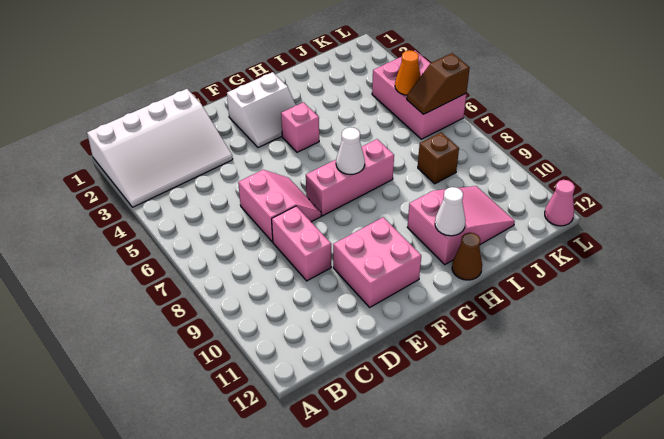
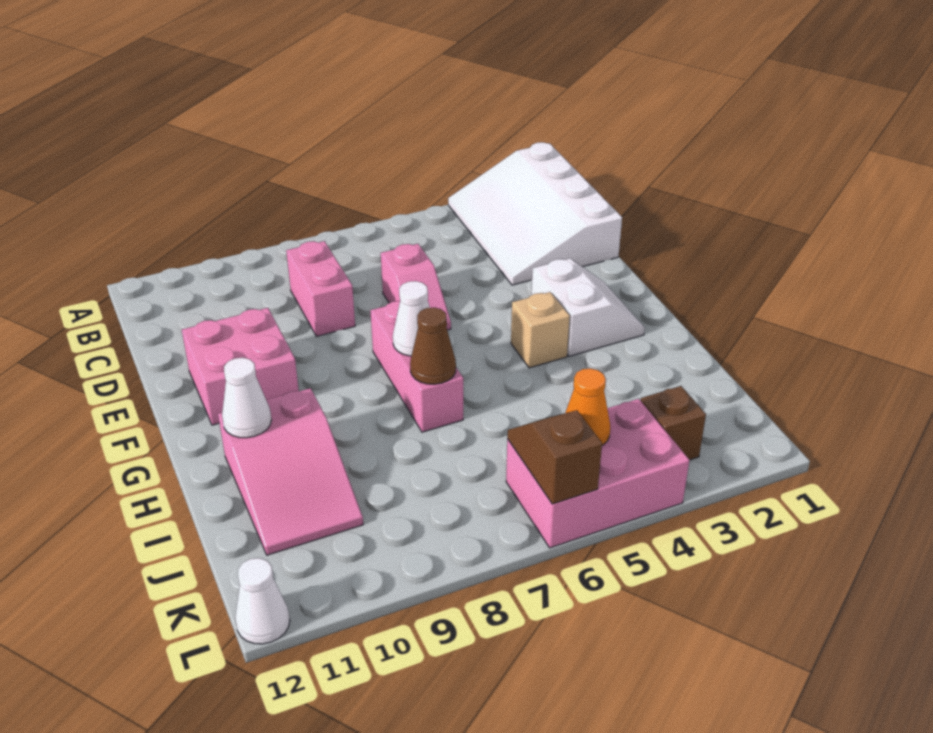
pink 2x2 slope [238,170,321,242] -> pink 1x2 slope [381,244,451,330]
pink 1x2 brick [272,206,331,281] -> pink 1x2 brick turned to [286,241,355,336]
white 2x2 slope [227,72,296,148] -> white 2x2 slope turned to [532,258,645,356]
pink 1x1 brick [281,102,319,152] -> tan 1x1 brick [511,292,570,368]
brown 1x1 cone [452,233,482,280] -> brown 1x1 cone moved to [410,307,456,384]
brown 1x1 brick [418,132,459,184] -> brown 1x1 brick moved to [641,386,706,460]
pink 1x1 cone [545,180,575,226] -> white 1x1 cone [235,558,290,644]

